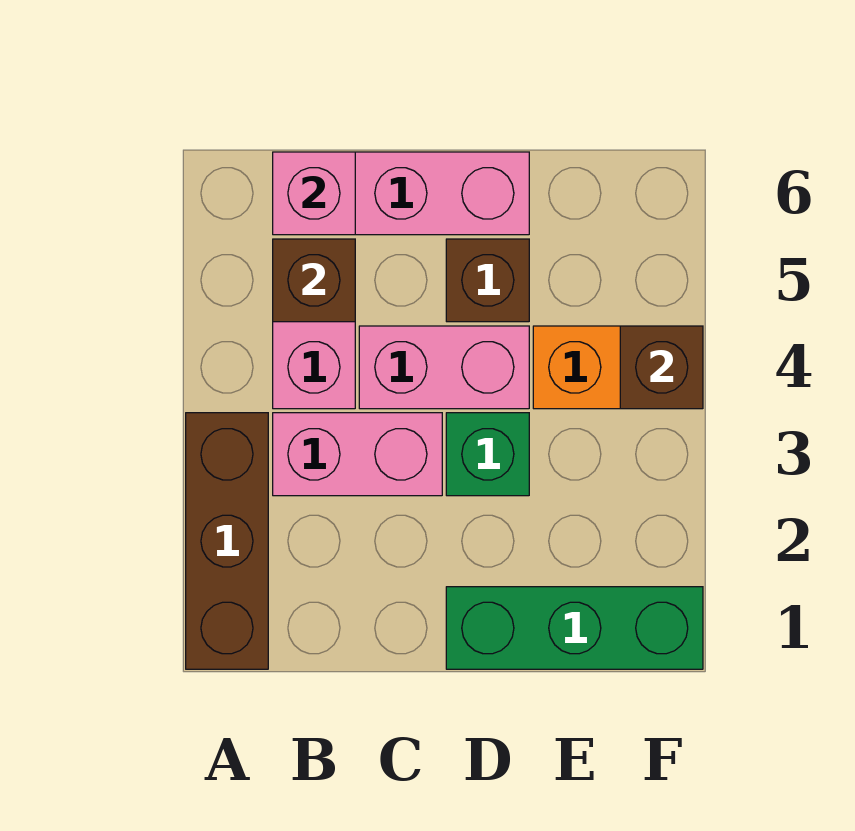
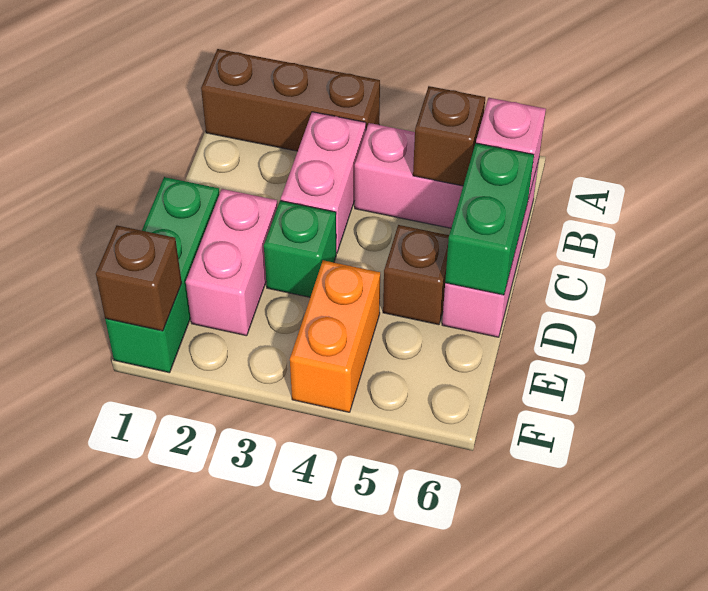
pink 1x2 brick [359,326,529,409] -> pink 1x2 brick moved to [186,189,277,336]
none -> green 1x2 brick [445,143,534,295]
brown 1x1 brick [620,326,703,409] -> brown 1x1 brick moved to [96,225,182,331]

